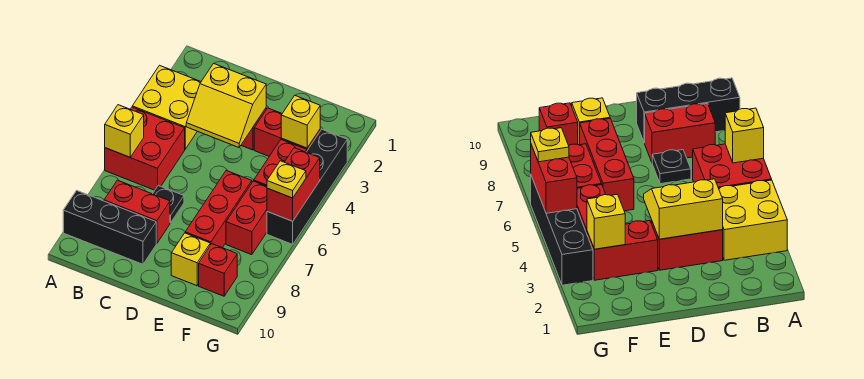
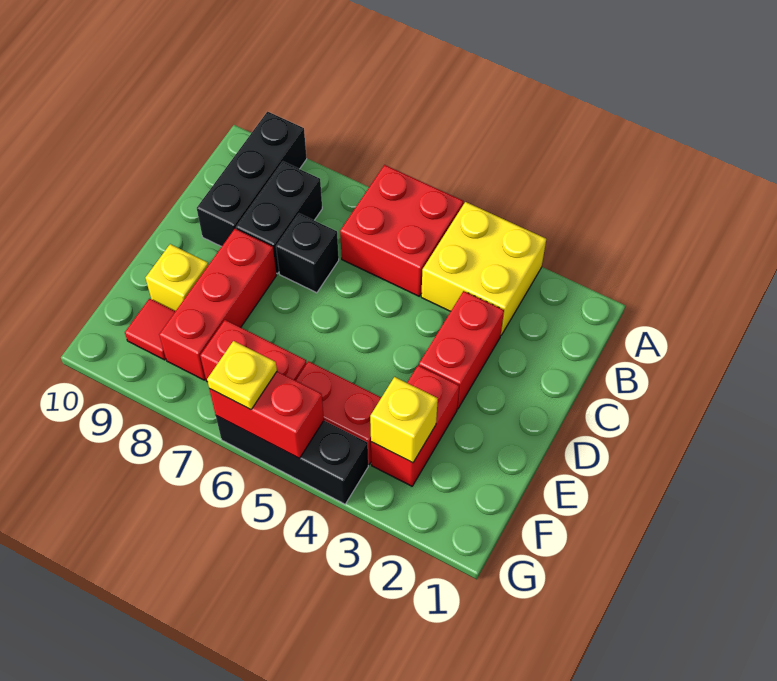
yellow 1x1 brick [105,105,144,157] -> none
red 1x2 brick [104,180,170,244] -> black 1x2 brick [236,162,322,274]
yellow 2x2 slope [186,63,266,147] -> none
black 1x1 plate [153,186,184,223] -> black 1x1 brick [276,214,339,293]
red 1x3 brick [185,171,252,248] -> red 1x3 brick turned to [159,229,277,380]
red 1x1 brick [199,244,237,296] -> red 1x1 tile [125,299,175,360]
black 1x4 brick [267,129,347,244] -> black 1x3 brick [216,416,368,504]

